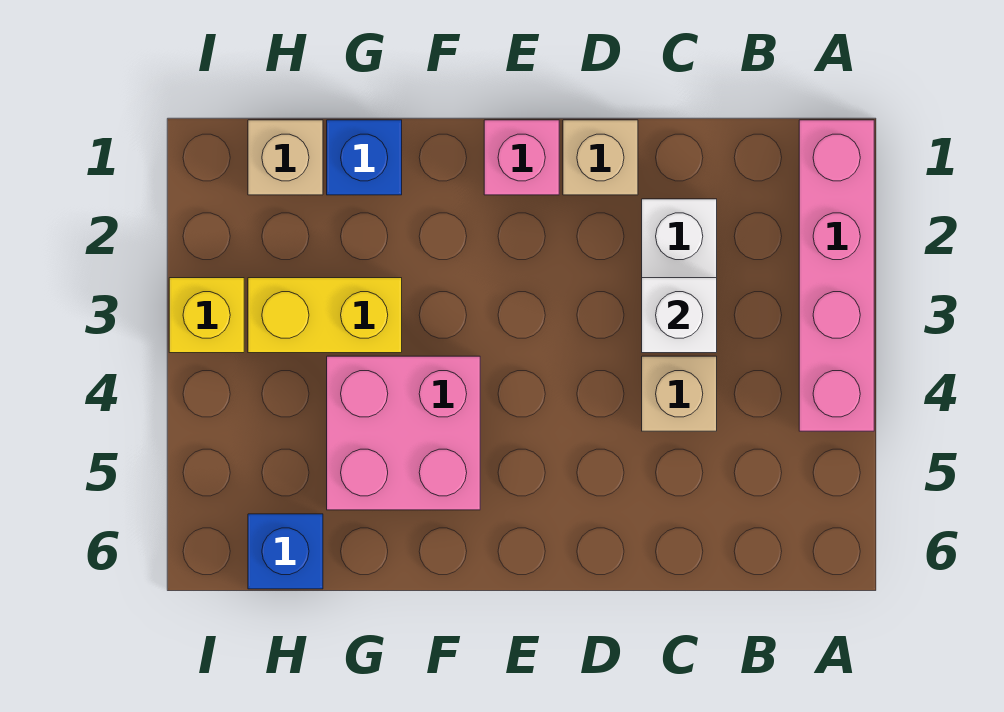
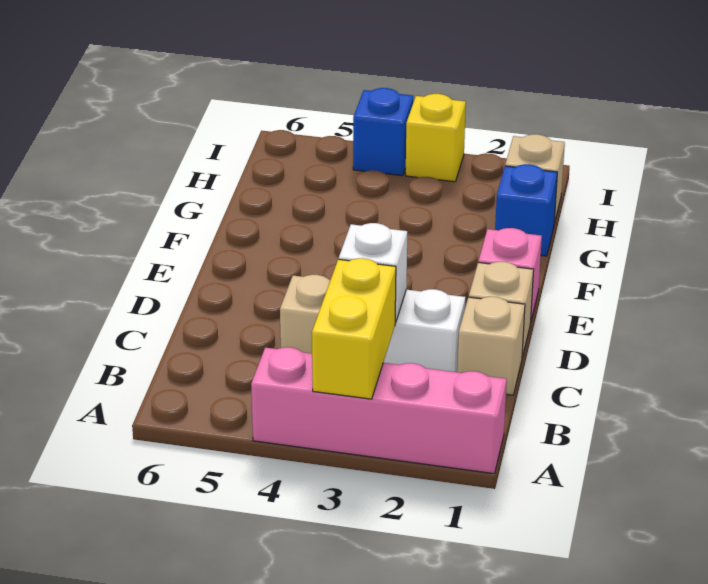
none -> tan 1x1 brick [457,297,525,395]
pink 2x2 brick [327,356,480,510] -> none
yellow 1x2 brick [248,278,402,353] -> yellow 1x2 brick moved to [312,258,396,399]
blue 1x1 brick [248,514,323,589] -> blue 1x1 brick moved to [353,88,413,176]

